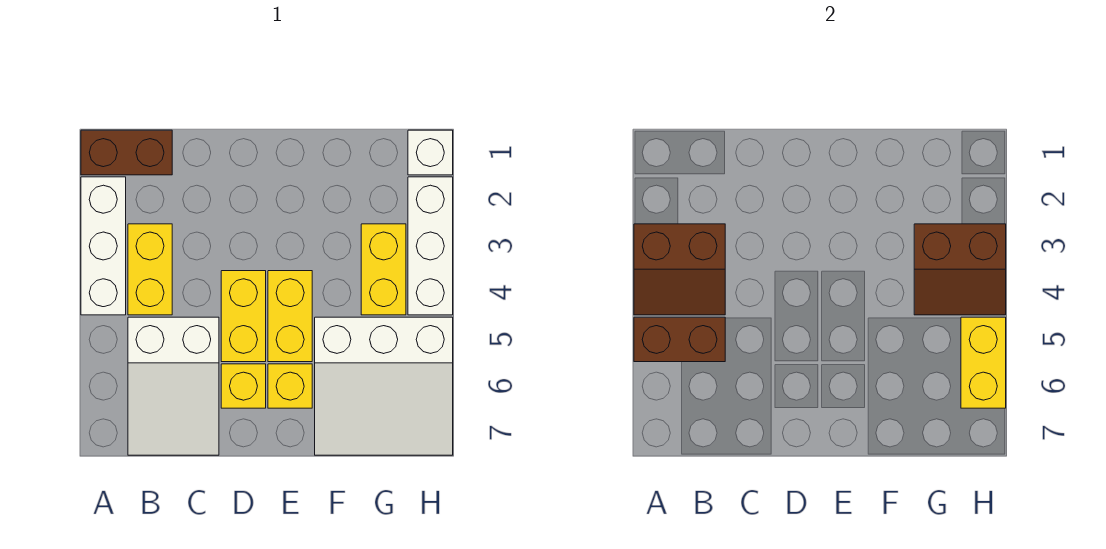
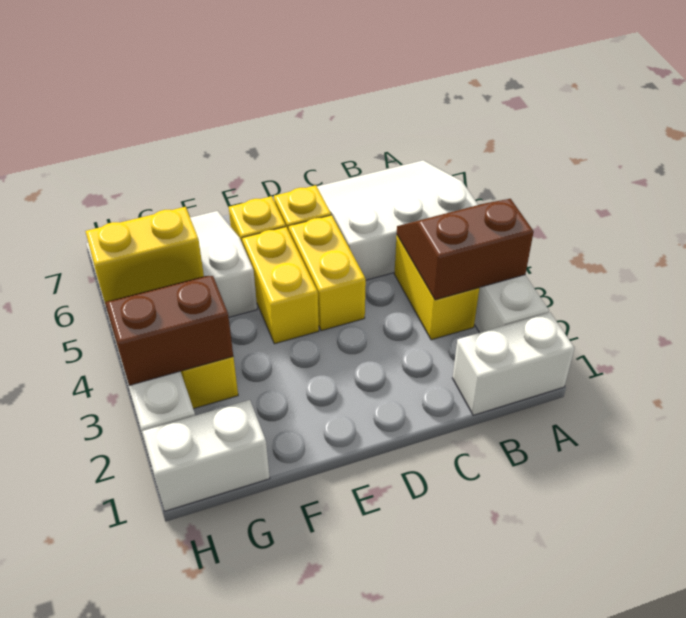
brown 1x2 brick [81,130,172,175] -> white 1x2 brick [452,312,575,415]
brown 1x2 brick [634,317,725,362] -> none
white 2x3 slope [128,317,219,455] -> white 3x3 slope [317,160,478,280]
white 1x1 brick [408,130,453,175] -> white 1x2 brick [142,400,270,511]
yellow 1x2 brick [961,317,1006,408] -> yellow 1x2 brick turned to [85,207,204,302]

